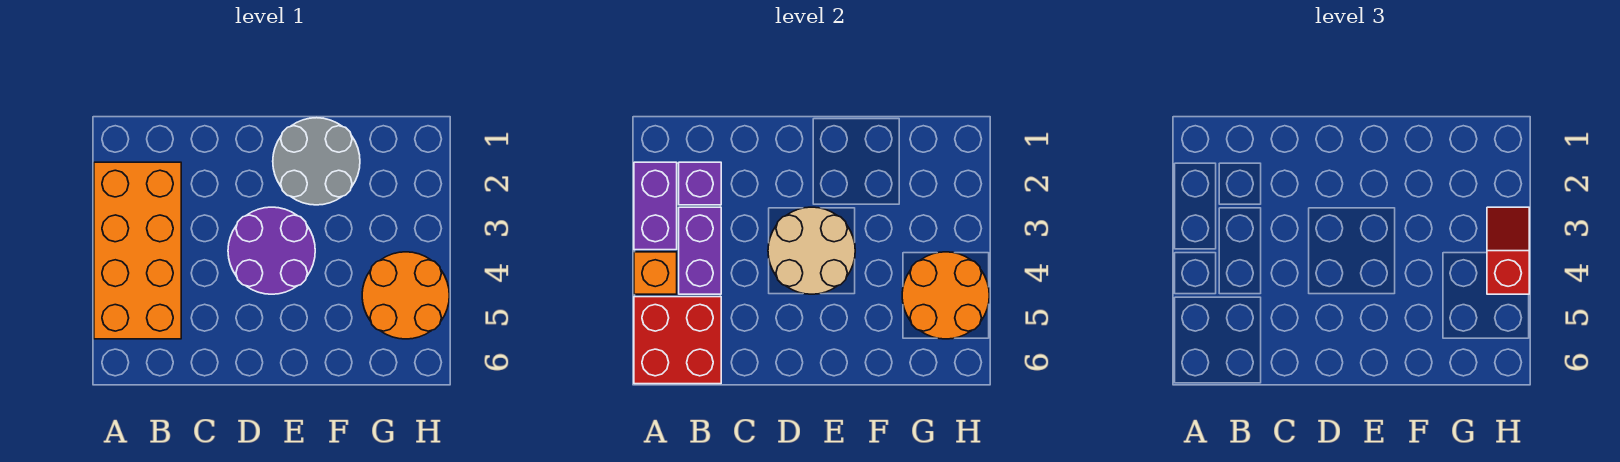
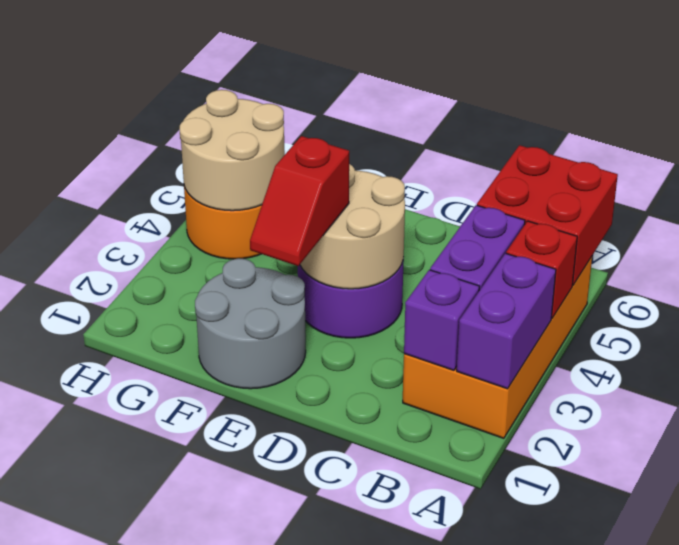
orange 1x1 brick [634,252,677,294] -> red 1x1 brick [506,221,577,318]
orange 2x2 round brick [902,252,989,339] -> tan 2x2 round brick [180,90,285,211]
red 1x2 slope [1487,207,1529,294] -> red 1x2 slope moved to [250,136,349,266]

